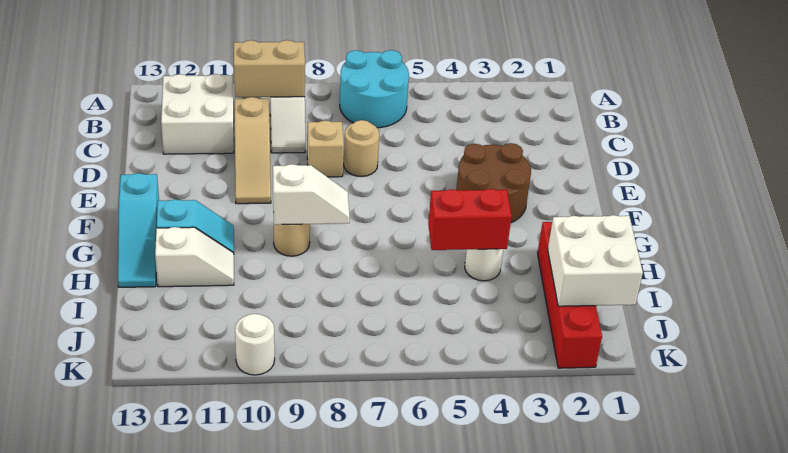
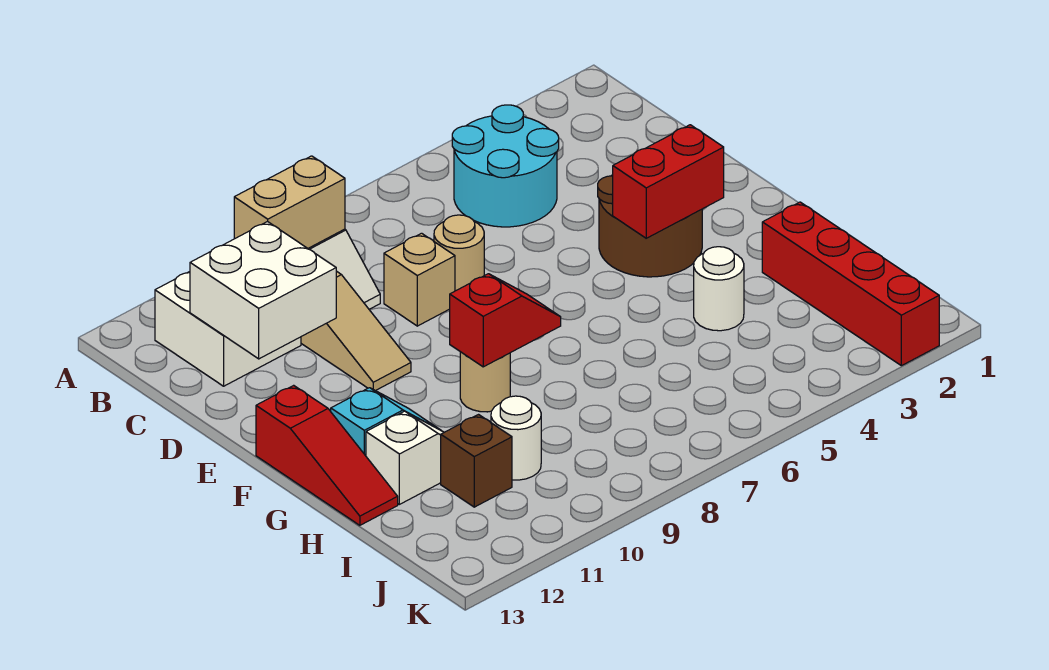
cyan 2x2 round brick [340,50,409,128] -> cyan 2x2 round brick moved to [452,105,559,227]
cyan 1x3 slope [118,173,159,287] -> red 1x3 slope [256,385,398,525]
white 1x2 slope [273,164,350,225] -> red 1x2 slope [450,274,561,367]
red 1x2 brick [428,189,512,250] -> red 1x2 brick moved to [613,125,724,238]
white 2x2 brick [548,215,643,306] -> white 2x2 brick moved to [190,221,336,359]
none -> brown 1x1 brick [441,415,512,507]
white 1x1 round brick [235,314,275,375] -> white 1x1 round brick moved to [491,396,541,480]

